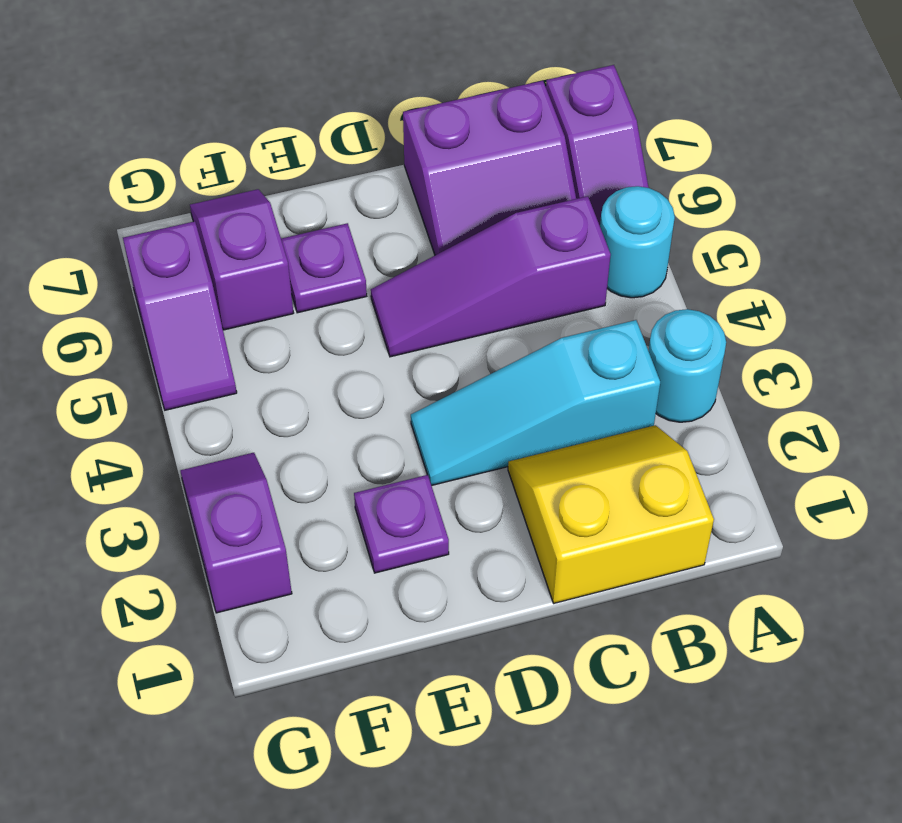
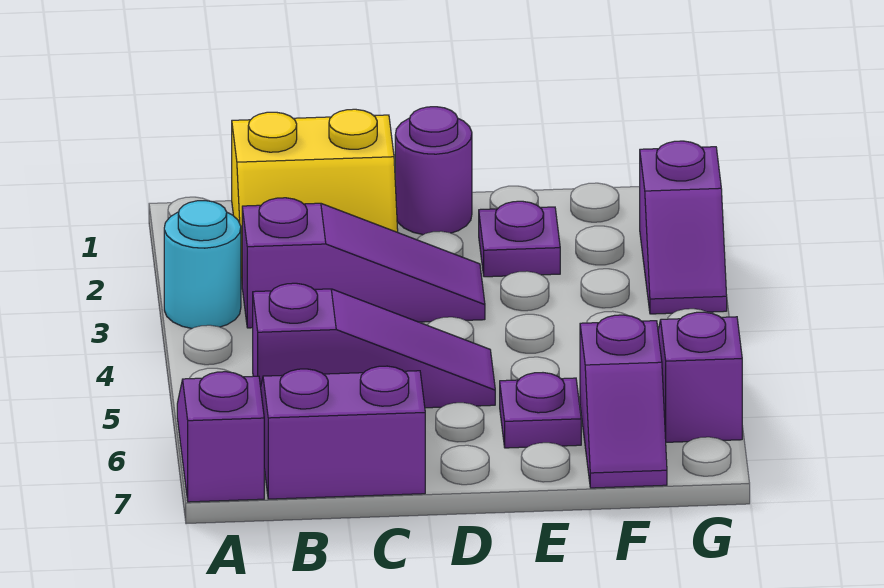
cyan 1x1 round brick [600,186,675,298] -> none
cyan 1x3 slope [411,320,660,486] -> purple 1x3 slope [242,198,485,328]
none -> purple 1x1 round brick [395,107,472,235]

